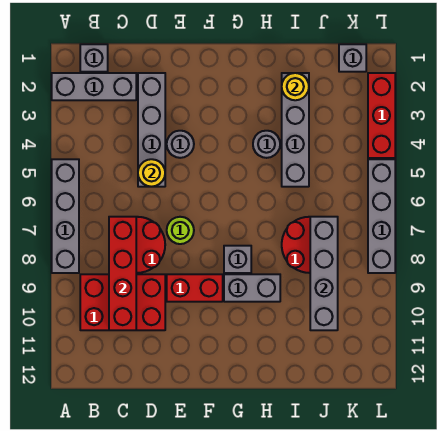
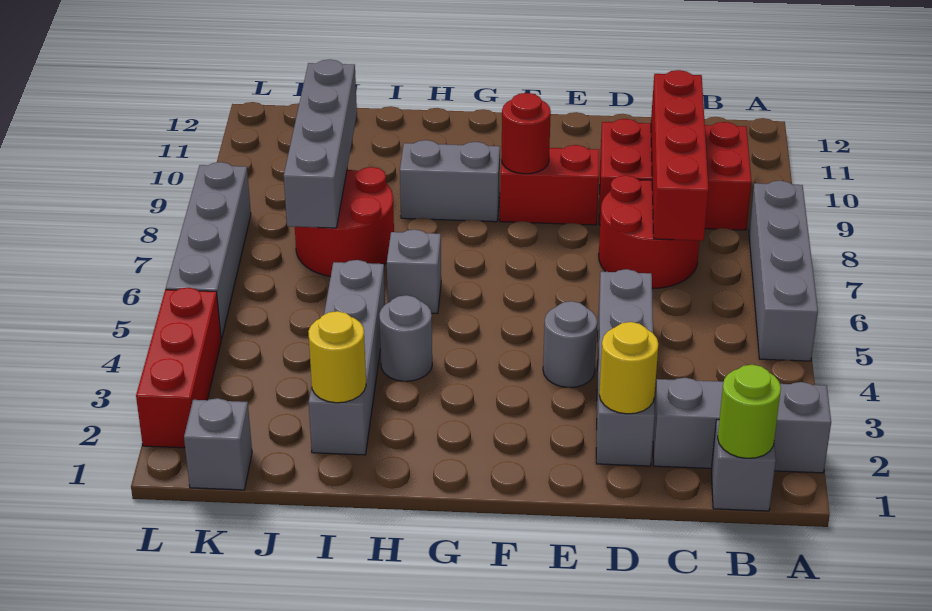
yellow 1x1 round brick [138,159,165,187] -> yellow 1x1 round brick moved to [599,322,658,414]
lime 1x1 round brick [167,217,194,244] -> lime 1x1 round brick moved to [718,365,781,458]
none -> red 1x1 round brick [501,93,551,174]
grey 1x1 brick [224,246,251,273] -> grey 1x1 brick moved to [387,230,441,314]

